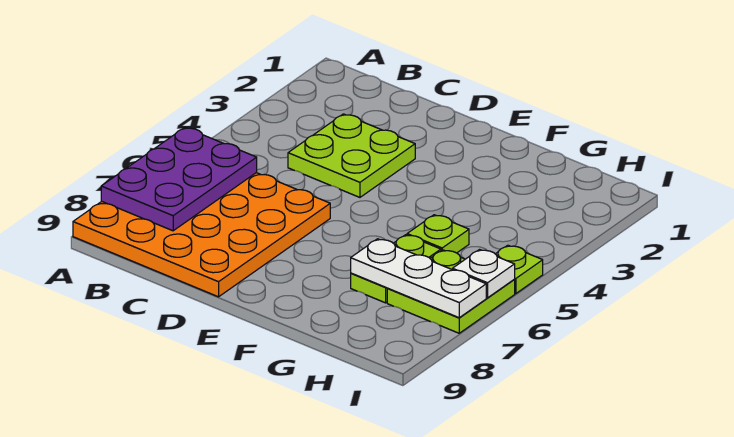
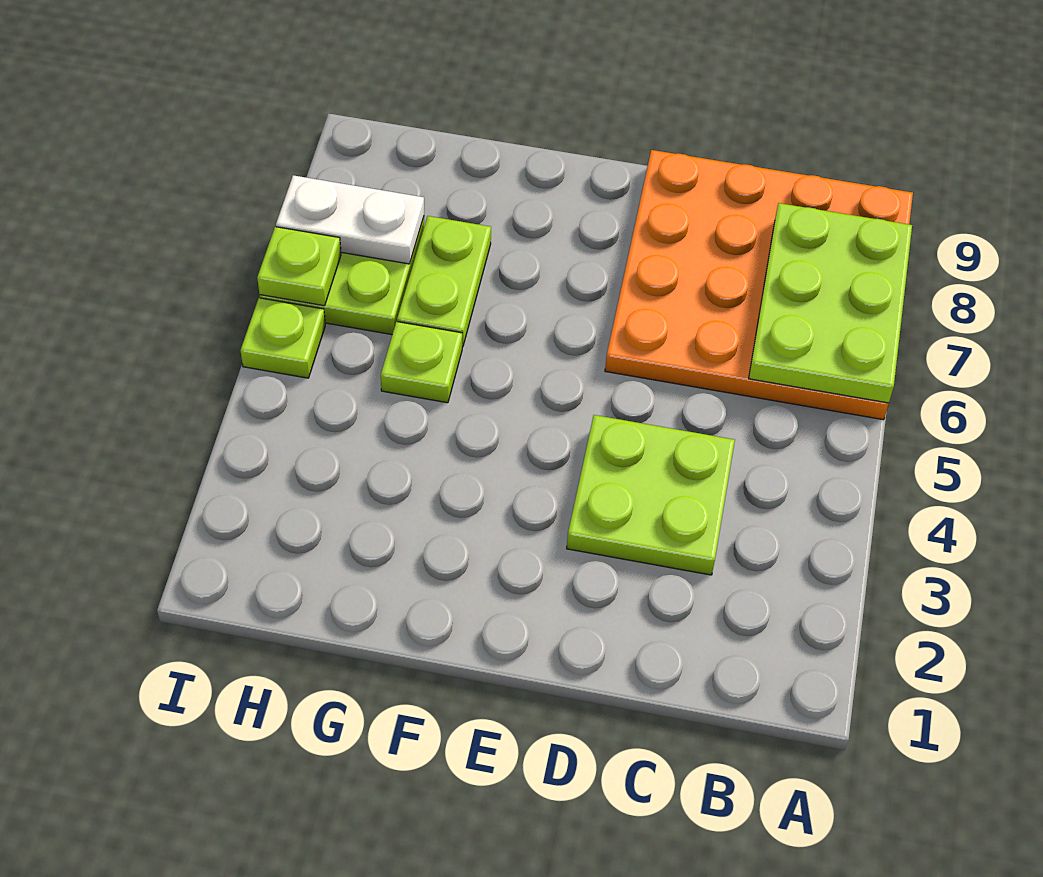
purple 2x3 plate [101,128,257,231] -> lime 2x3 plate [749,203,912,403]
white 1x3 plate [351,239,486,318] -> white 1x2 plate [276,175,424,264]
white 1x1 plate [453,250,515,298] -> lime 1x1 plate [257,227,341,306]

